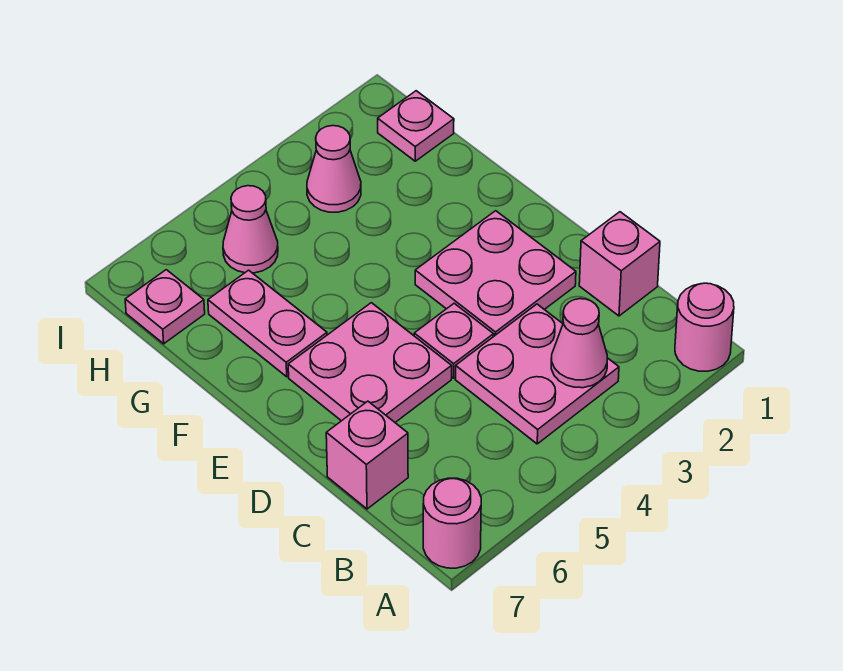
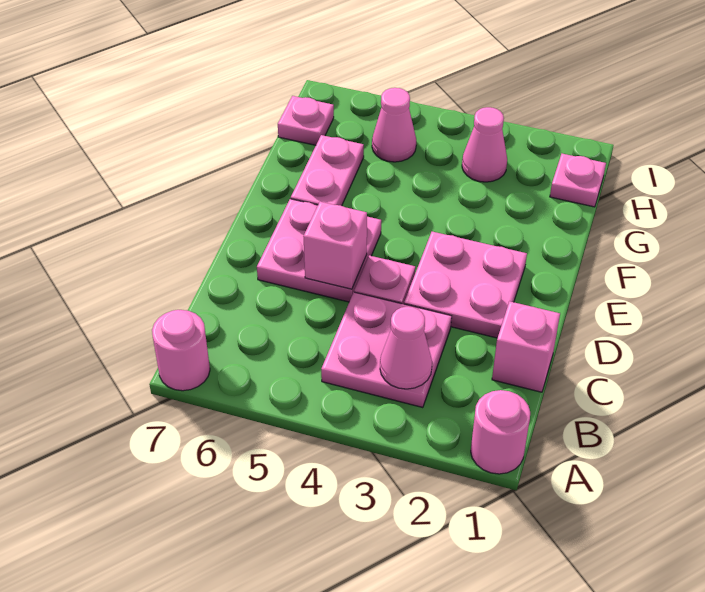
pink 1x1 brick [326,401,408,509] -> pink 1x1 brick moved to [303,202,367,289]

